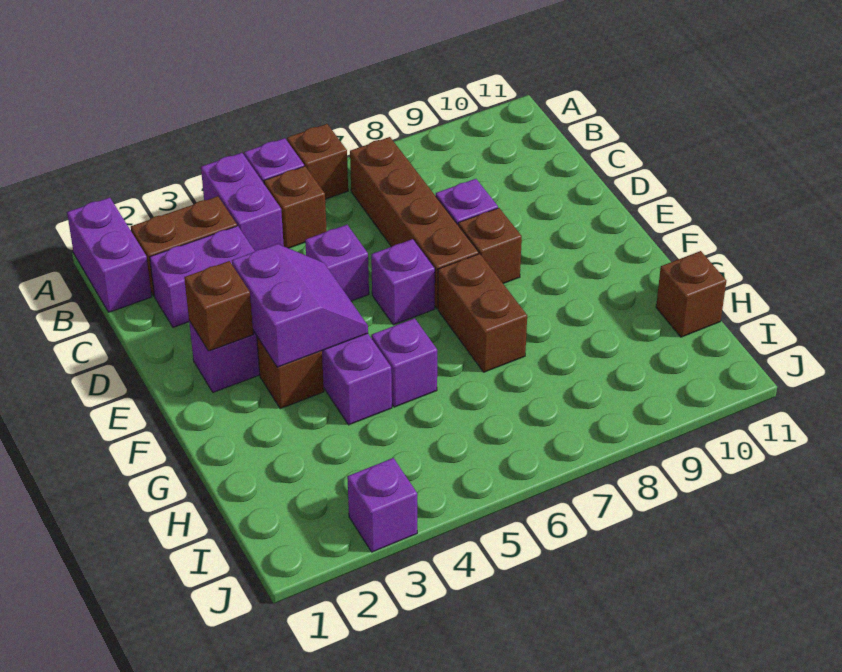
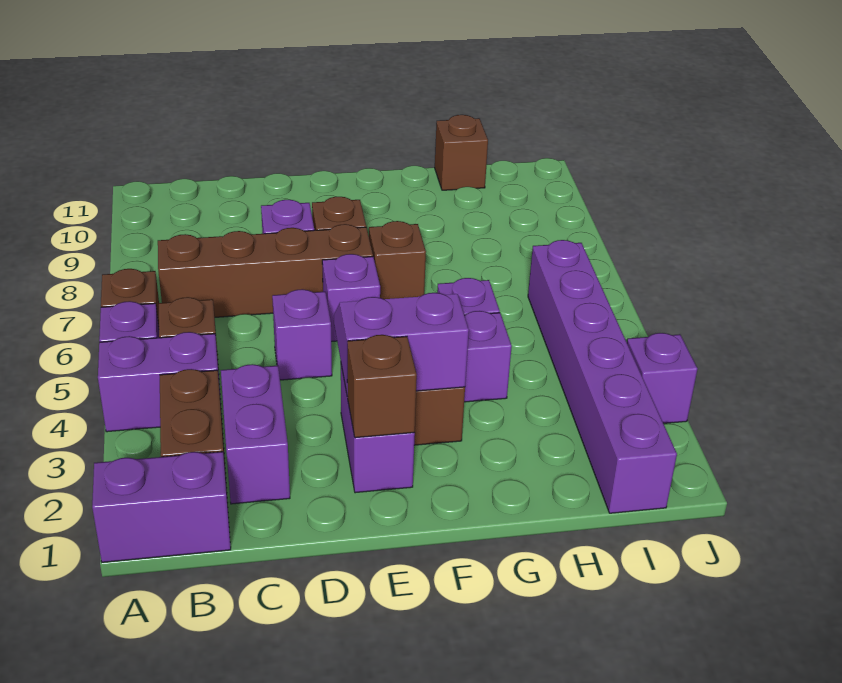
brown 1x2 brick [438,254,527,372] -> brown 1x1 brick [369,221,426,299]
none -> purple 1x6 brick [528,240,677,513]

